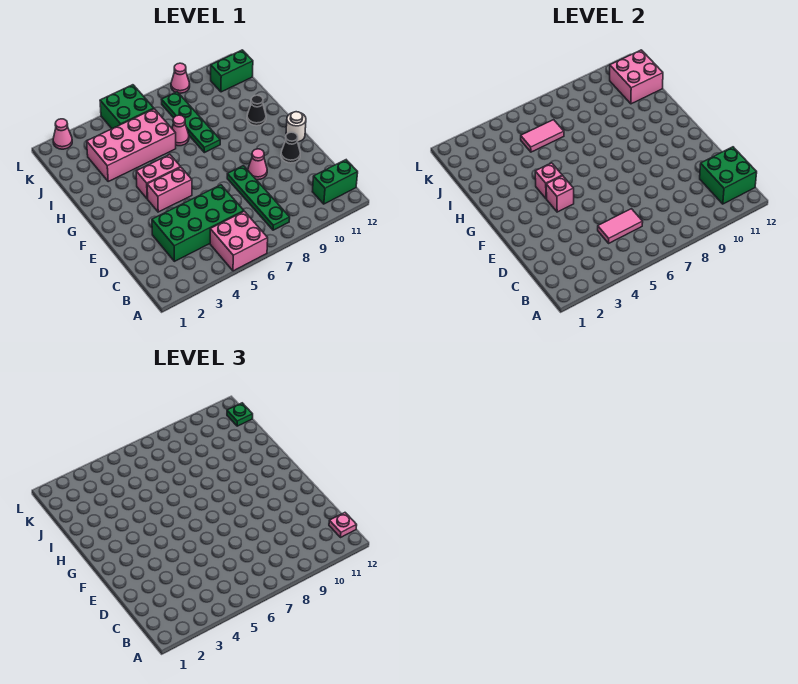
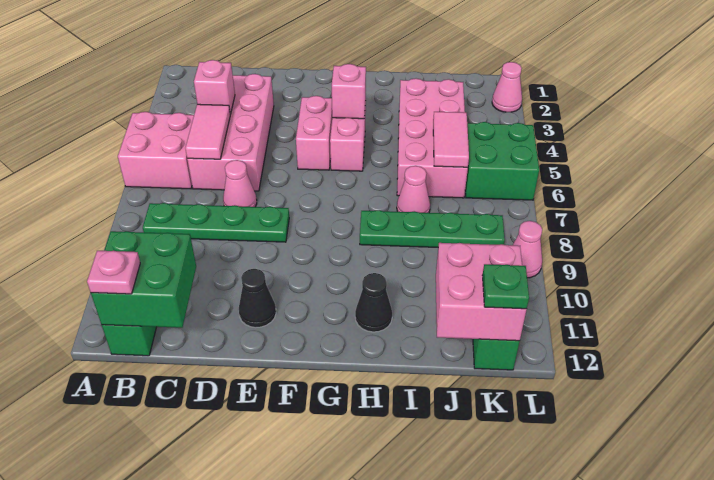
green 2x4 brick [152,185,244,261] -> pink 2x4 brick [187,74,274,191]
pink 1x1 cone [248,149,267,180] -> pink 1x1 cone moved to [223,160,257,207]
pink 1x1 brick [546,176,574,212] -> pink 1x1 brick moved to [194,60,235,114]
white 1x1 round brick [286,112,306,142] -> none

